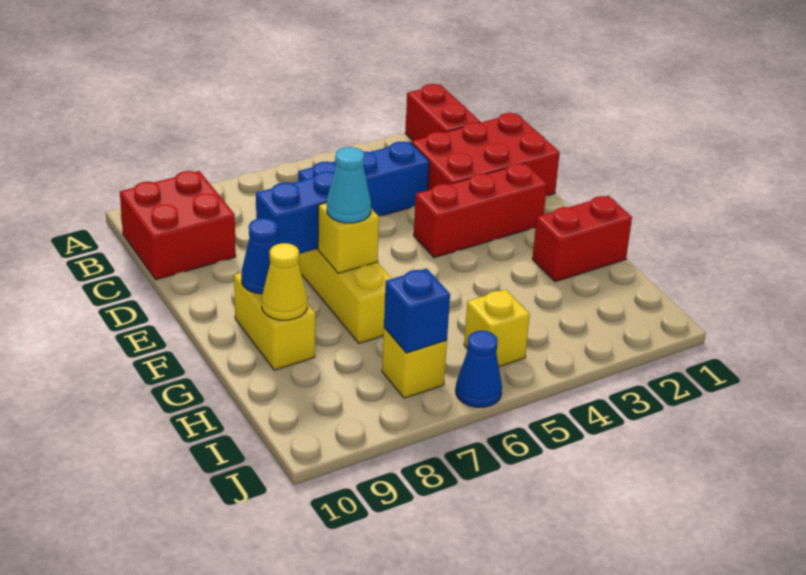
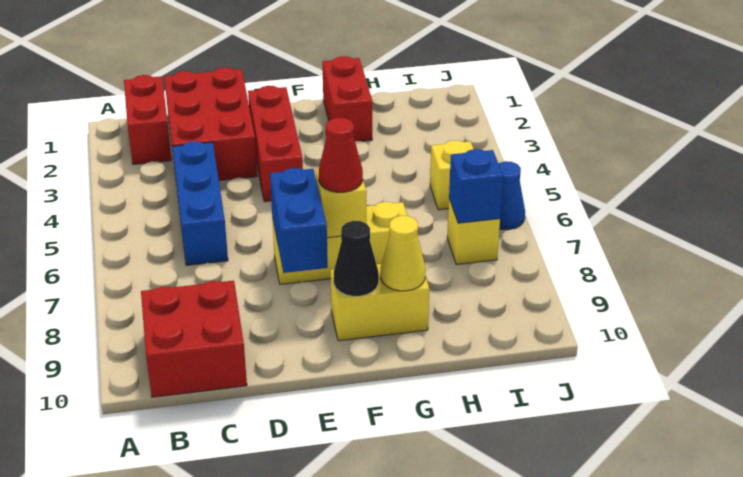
red 1x2 brick [405,84,480,140] -> red 1x2 brick turned to [124,75,171,164]
cyan 1x1 cone [327,147,371,223] -> red 1x1 cone [319,118,363,192]
blue 1x1 cone [241,218,279,294] -> black 1x1 cone [334,221,379,296]

